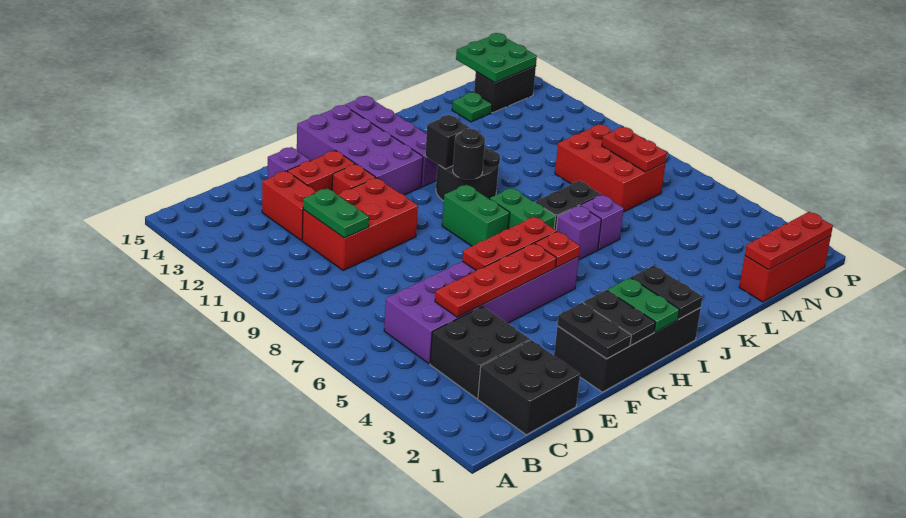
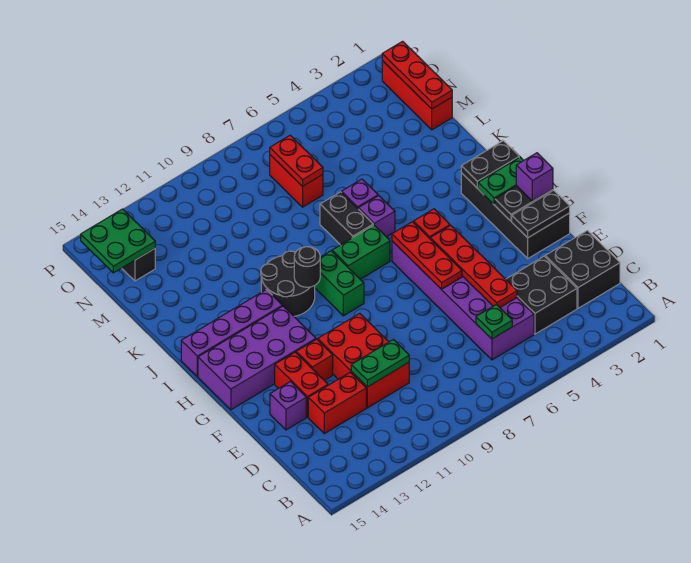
none -> purple 1x1 brick [516,153,553,201]
green 1x2 brick [442,184,510,246] -> green 1x2 brick turned to [315,251,364,316]
black 1x1 brick [425,115,470,169] -> none
red 2x3 brick [555,125,666,212] -> red 1x2 brick [270,155,323,207]
green 1x1 plate [452,92,492,122] -> green 1x1 plate moved to [476,304,512,339]
red 1x2 plate [602,127,667,172] -> red 1x2 plate turned to [270,135,323,186]

